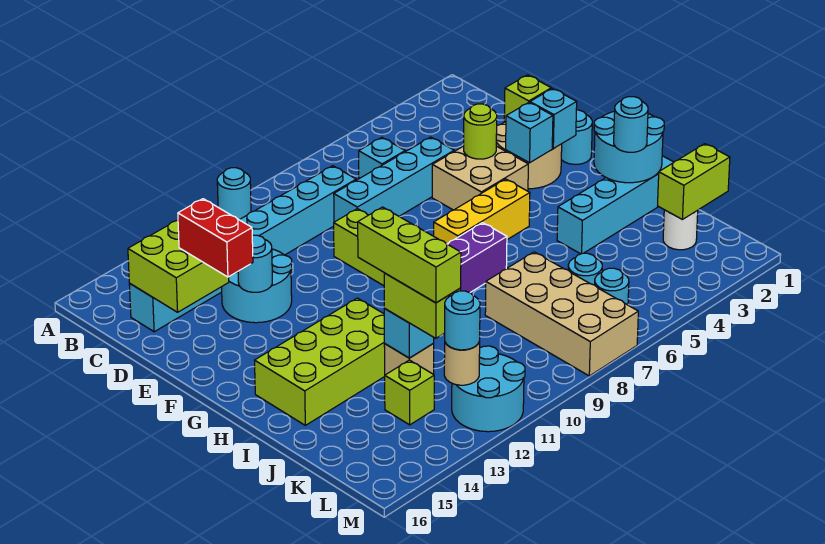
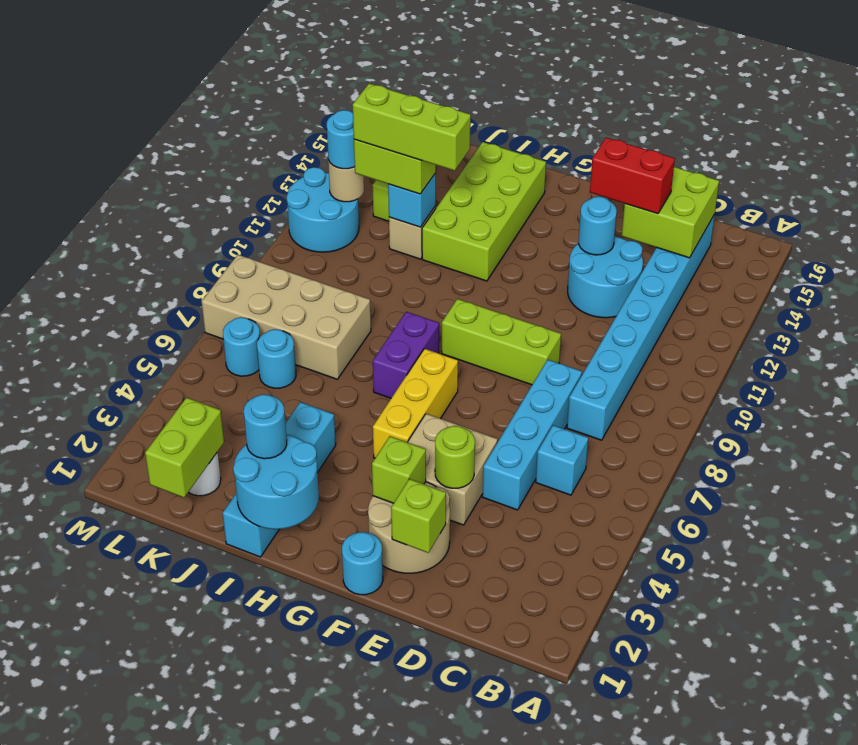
cyan 1x1 round brick [217,168,251,220] -> none
cyan 1x1 brick [530,89,577,149] -> none
cyan 1x1 brick [506,103,553,163] -> lime 1x1 brick [372,436,426,503]

